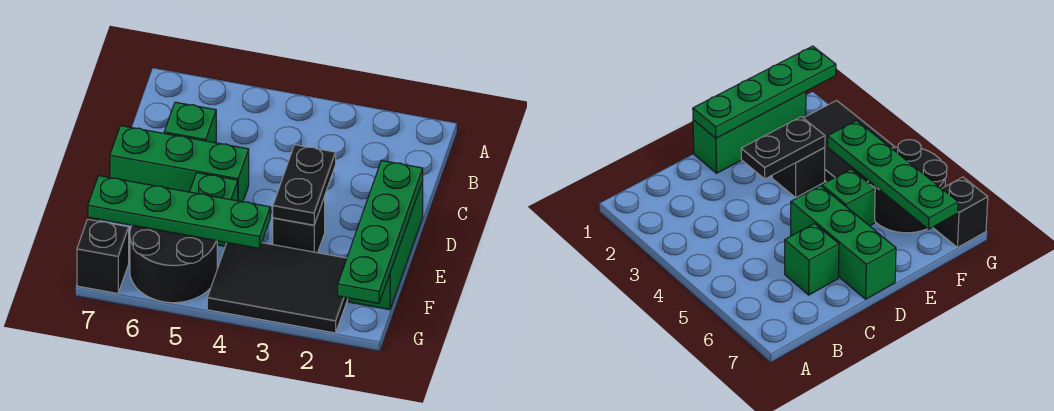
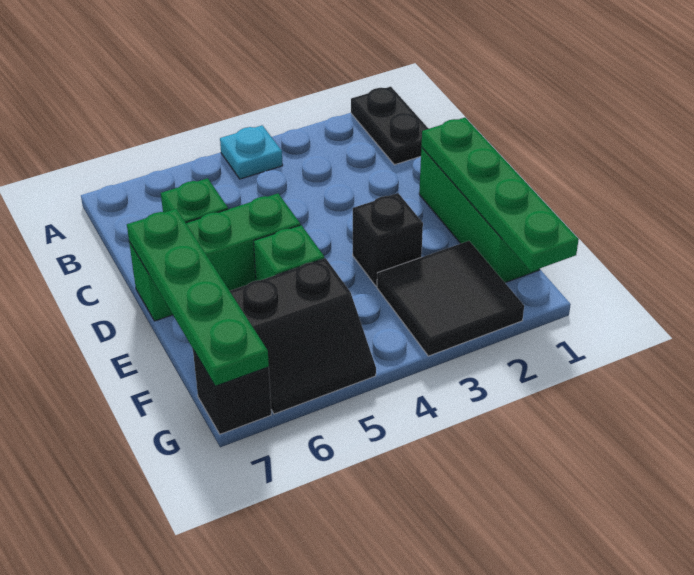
none -> cyan 1x1 plate [220,125,283,179]
black 1x2 plate [273,145,336,225] -> black 1x2 plate moved to [351,87,429,165]
black 2x3 tile [207,243,348,333] -> black 2x2 tile [377,241,524,356]
green 1x4 plate [88,176,270,249] -> green 1x4 plate turned to [127,209,269,386]
black 2x2 round brick [130,225,217,303] -> black 2x2 slope [230,258,376,414]

